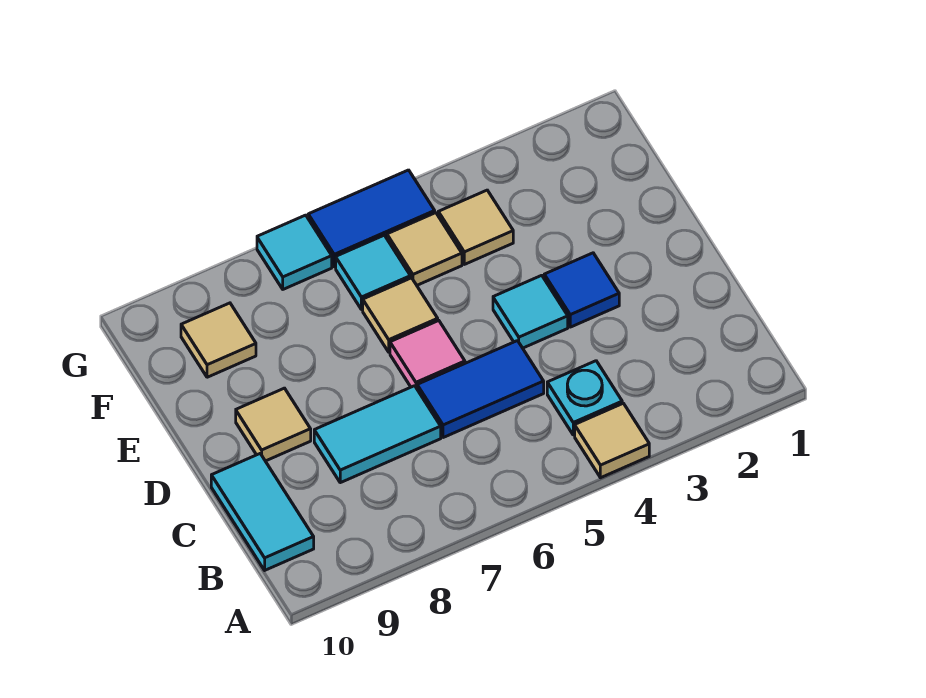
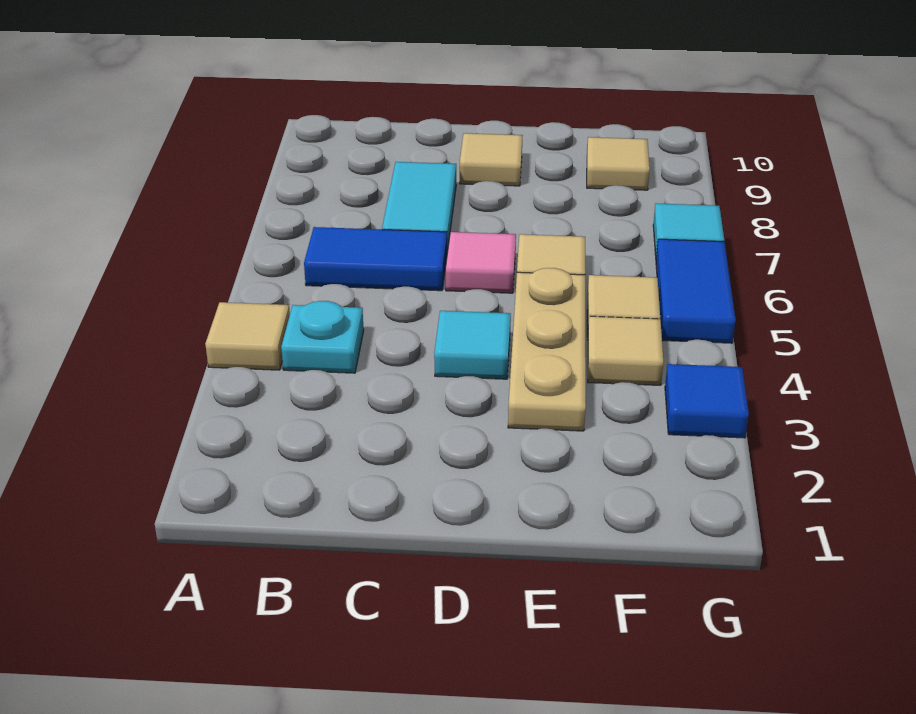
cyan 1x2 tile [211,454,314,570] -> none
blue 1x2 tile [417,341,544,438] -> blue 1x2 tile turned to [304,227,447,291]
blue 1x1 tile [544,253,619,327] -> blue 1x1 tile moved to [665,364,749,438]
none -> tan 1x3 plate [508,268,586,431]
cyan 1x1 tile [336,235,410,310] -> none

